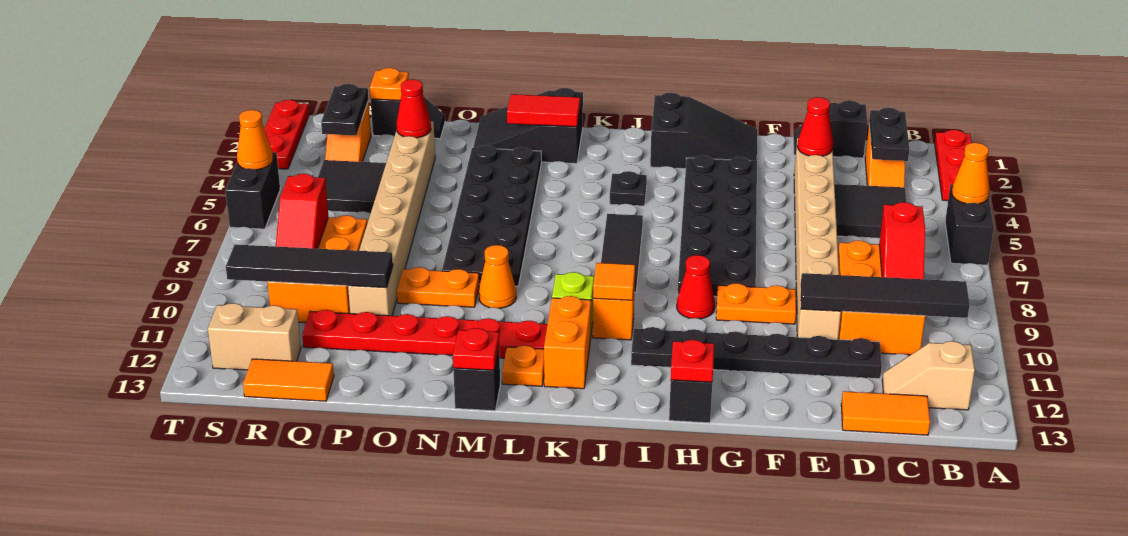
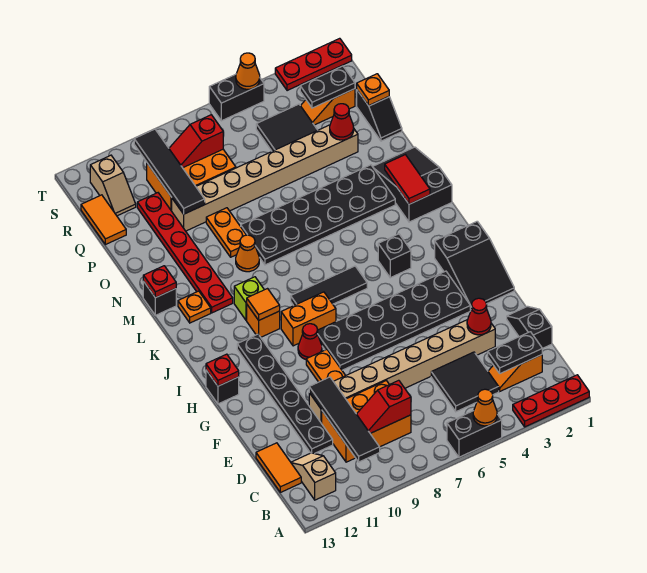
black 1x1 plate [610,171,647,206] -> black 1x1 brick [378,234,411,278]
orange 1x2 brick [544,296,591,389] -> orange 1x2 brick moved to [281,292,336,346]
tan 1x2 brick [208,303,301,370] -> tan 1x2 slope [90,155,136,216]

